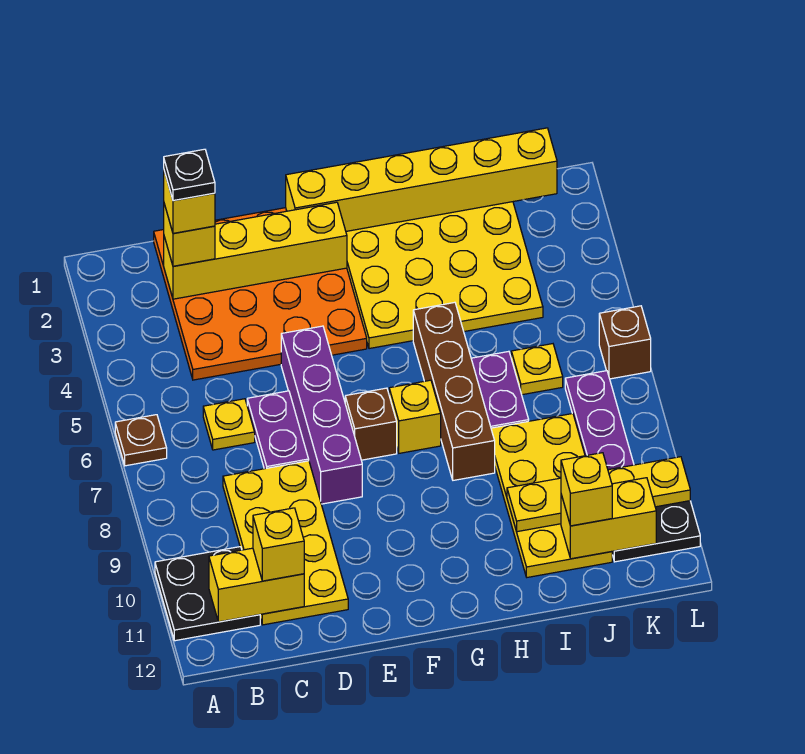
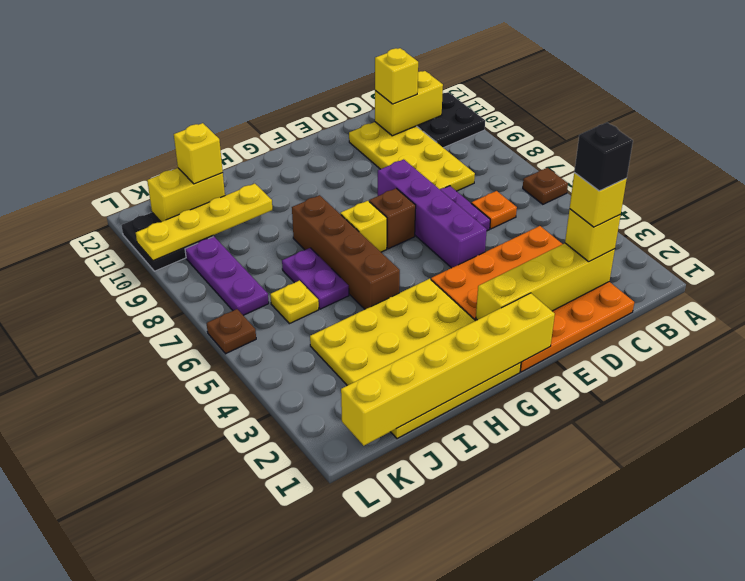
black 1x1 plate [164,149,215,201] -> black 1x1 brick [574,123,633,191]
yellow 1x1 plate [203,399,255,450] -> orange 1x1 plate [471,191,517,229]
yellow 2x4 plate [491,413,612,577] -> none
brown 1x1 brick [599,306,651,379] -> brown 1x1 plate [207,309,256,354]

